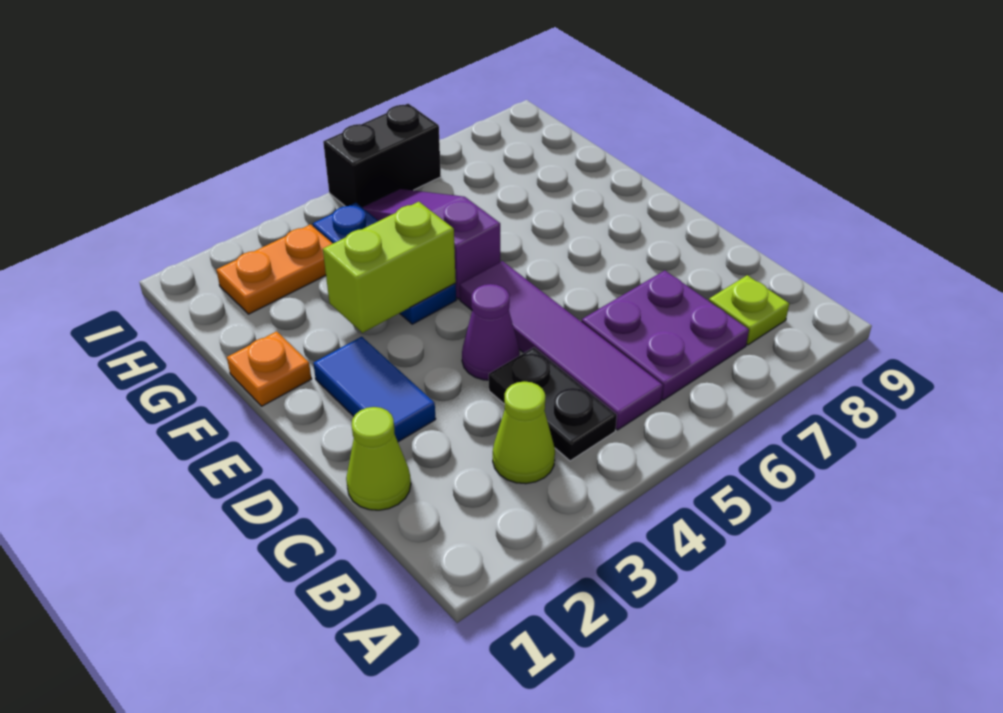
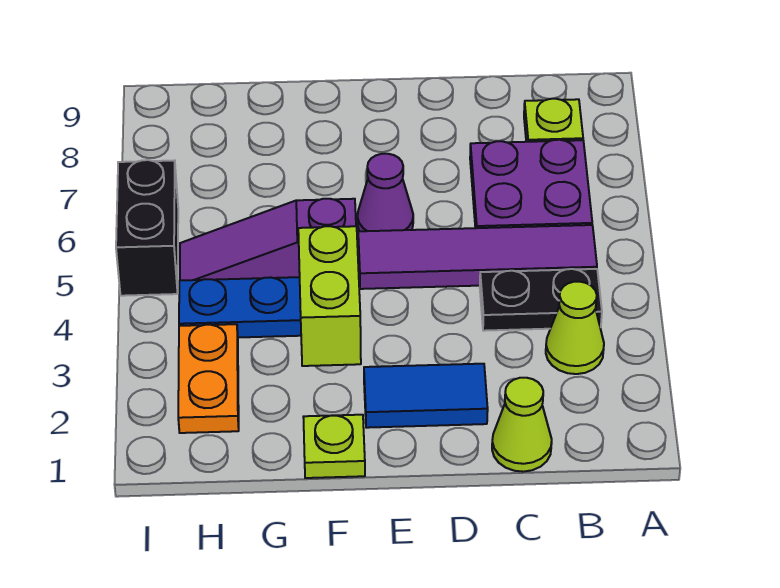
purple 1x1 cone [462,284,520,380] -> purple 1x1 cone moved to [357,154,413,231]
orange 1x1 plate [227,331,311,406] -> lime 1x1 plate [303,415,365,478]

